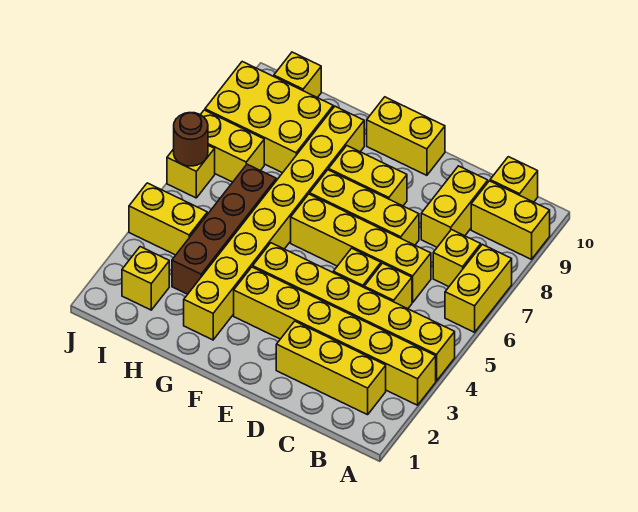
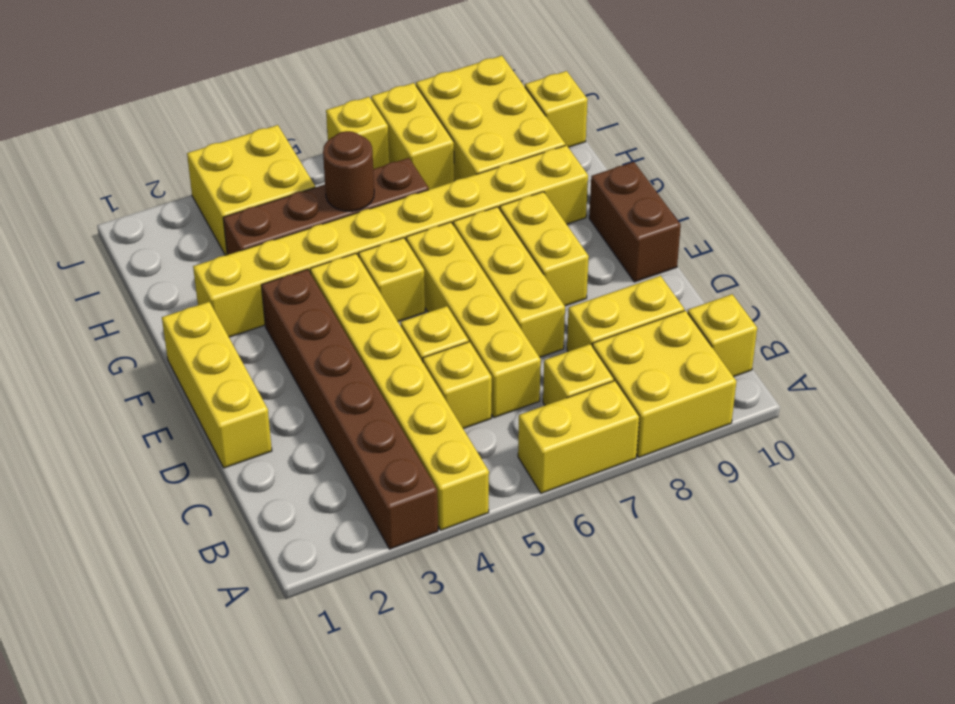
yellow 1x6 brick [234,267,436,405] -> brown 1x6 brick [261,269,438,549]
yellow 1x2 brick [471,181,550,259] -> yellow 2x2 brick [593,311,736,457]
yellow 1x3 brick [276,321,386,415] -> yellow 1x3 brick moved to [162,302,272,468]
yellow 1x2 brick [367,97,445,175] -> brown 1x2 brick [589,162,681,282]
yellow 1x1 brick [122,247,169,310] -> yellow 1x1 brick moved to [359,238,425,321]
yellow 1x2 brick [129,183,207,255] -> yellow 2x2 brick [187,125,315,256]
brown 1x1 round brick [174,113,208,166] -> brown 1x1 round brick moved to [323,131,374,211]

